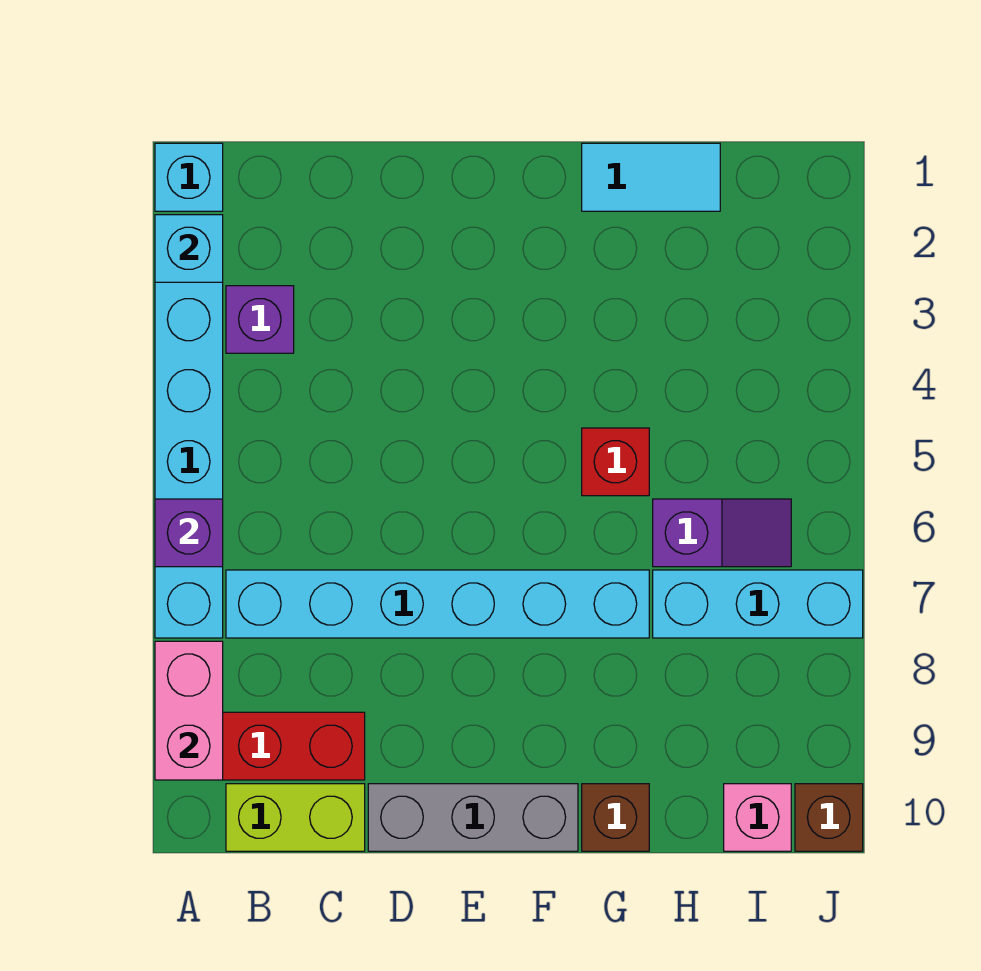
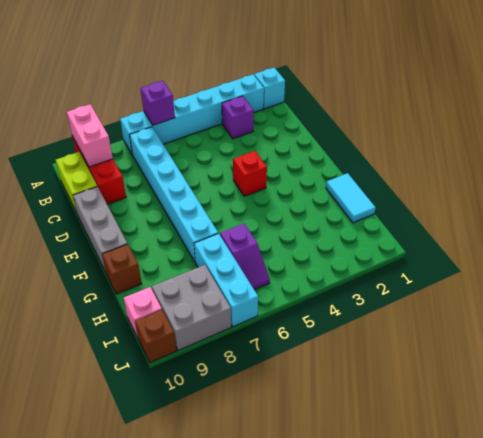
cyan 1x1 brick [155,215,223,282] -> none
pink 1x2 brick [155,641,223,780] -> pink 1x2 brick turned to [67,104,113,167]
red 1x1 brick [582,428,649,496] -> red 1x1 brick moved to [233,151,267,196]
none -> grey 2x2 brick [152,265,231,351]

